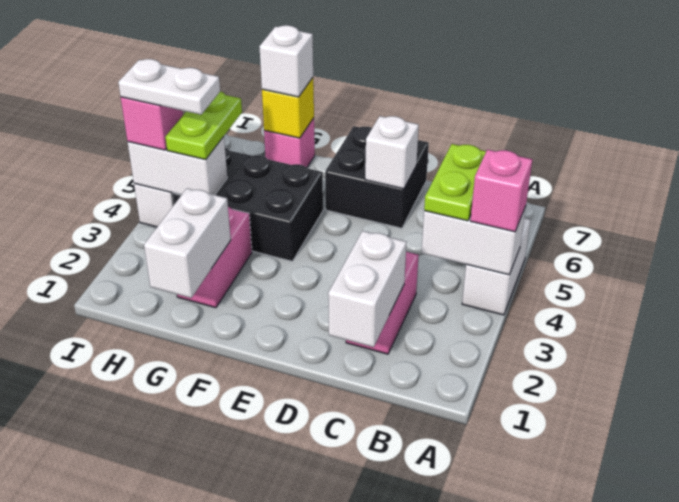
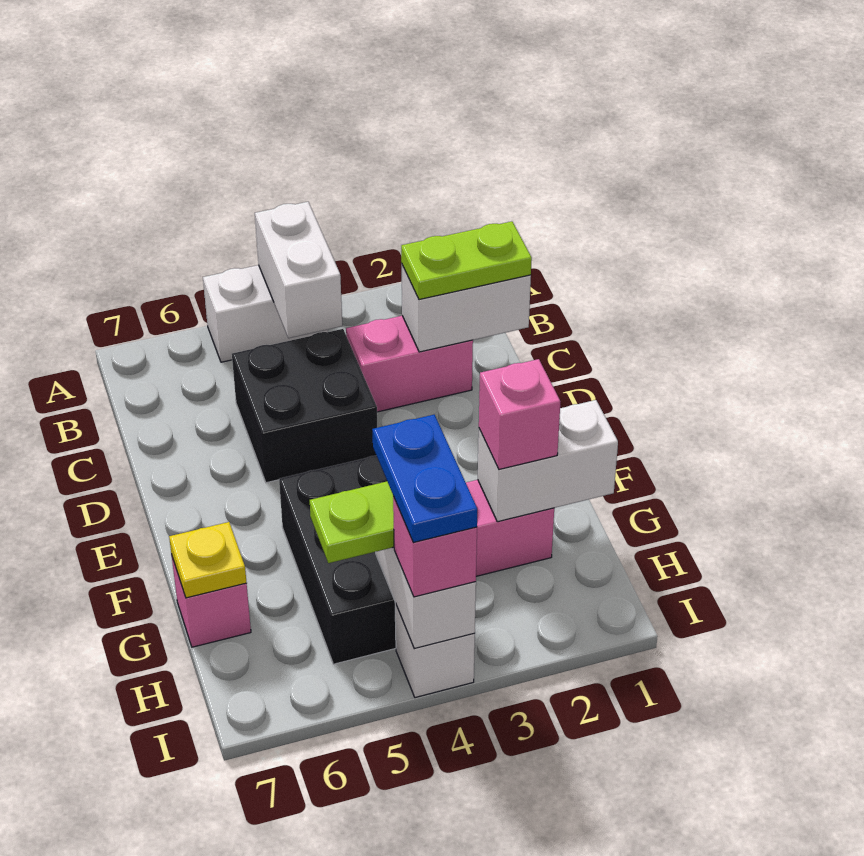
pink 1x1 brick [470,150,532,232] -> pink 1x1 brick moved to [479,359,561,469]
lime 1x2 plate [424,144,486,221] -> lime 1x2 plate moved to [401,221,532,300]
black 2x2 brick [325,126,429,228] -> black 2x2 brick moved to [232,329,377,483]
white 1x1 brick [365,116,419,189] -> none
yellow 1x1 brick [262,78,314,138] -> yellow 1x1 plate [169,522,247,598]
white 1x1 brick [259,25,313,97] -> none
white 1x2 plate [118,59,220,115] -> blue 1x2 plate [372,415,477,543]

